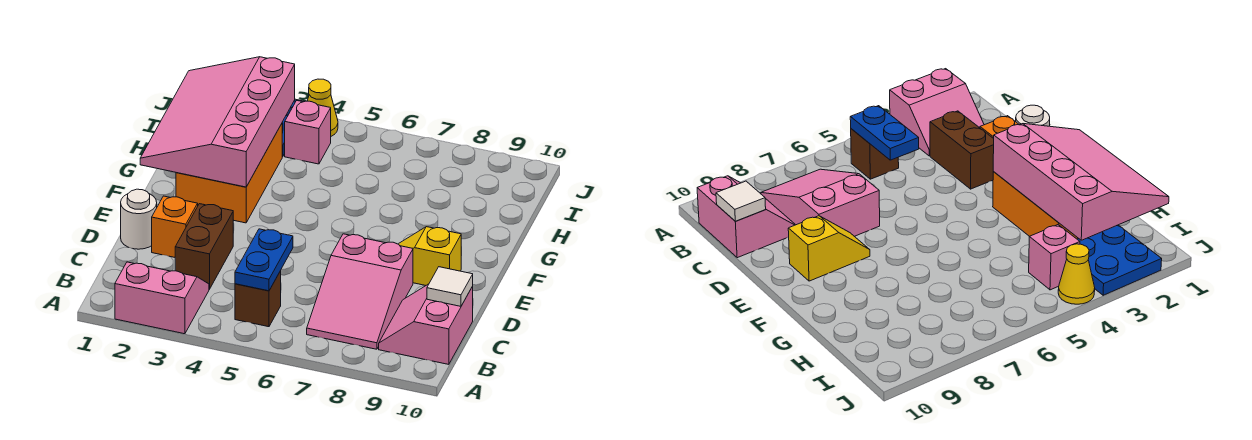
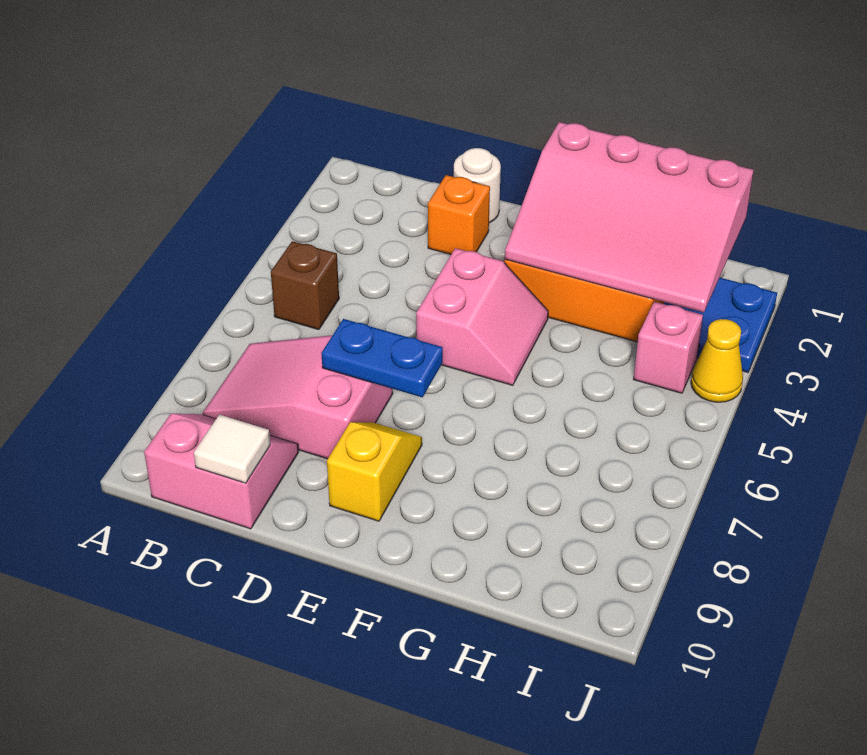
pink 2x2 slope [115,262,209,334] -> pink 2x2 slope moved to [416,248,548,385]
blue 1x2 plate [235,229,293,291] -> blue 1x2 plate moved to [321,319,443,397]
brown 1x2 brick [175,204,233,289] -> none
pink 3x4 slope [140,57,295,187] -> pink 3x4 slope turned to [505,122,754,313]

